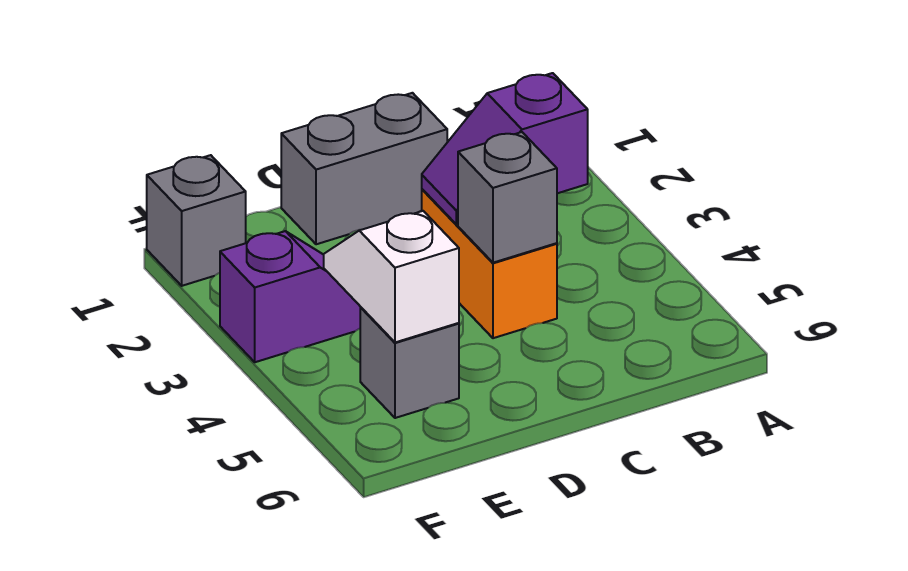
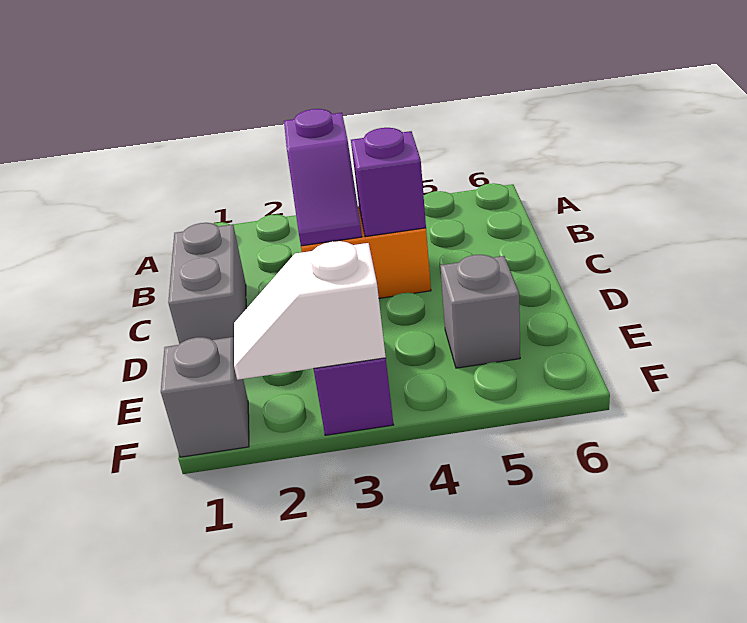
grey 1x1 brick [458,132,557,263] -> purple 1x1 brick [351,128,426,237]
white 1x2 slope [324,211,459,342] -> white 1x2 slope moved to [234,241,386,380]

